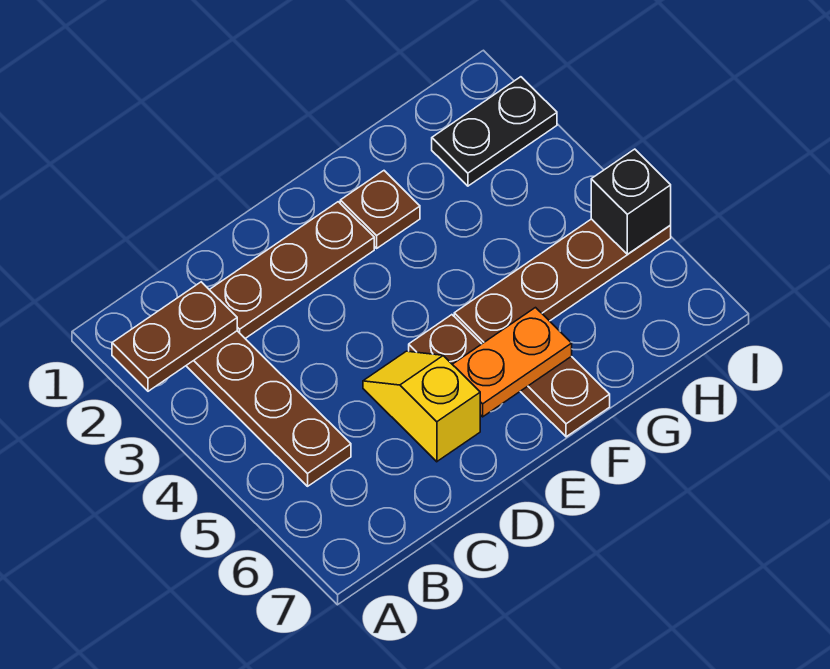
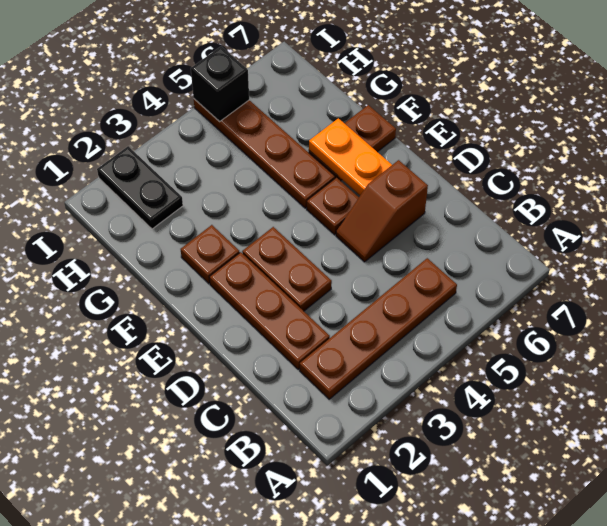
brown 1x2 plate [112,282,237,391] -> brown 1x2 plate moved to [242,227,332,311]
yellow 1x2 slope [363,351,480,462] -> brown 1x2 slope [336,160,428,262]

